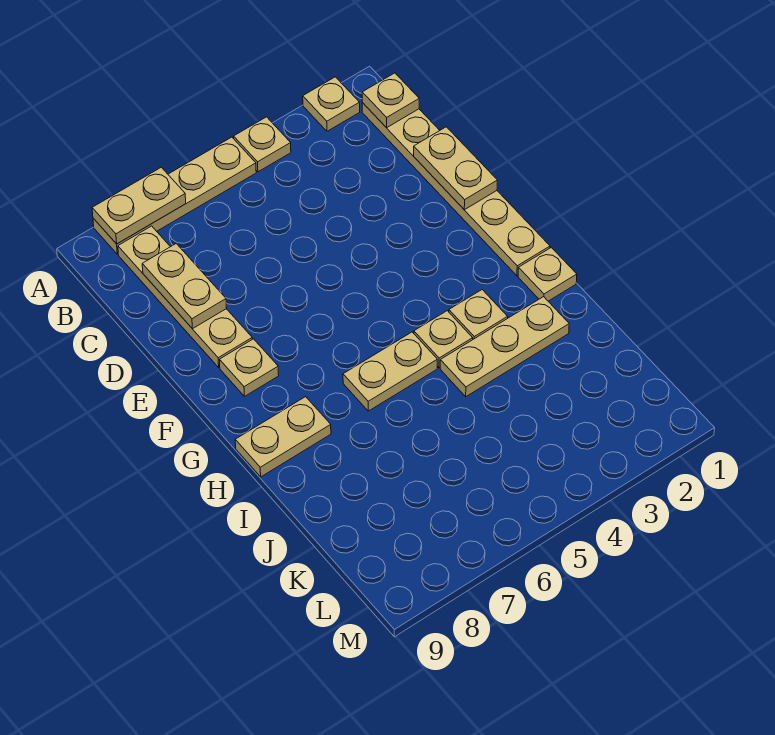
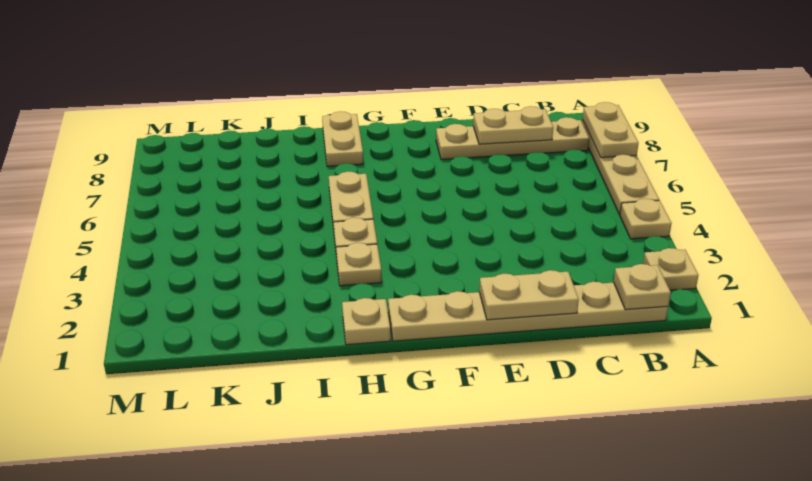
tan 1x1 plate [220,339,279,396] -> none
tan 1x3 plate [440,297,569,397] -> none

